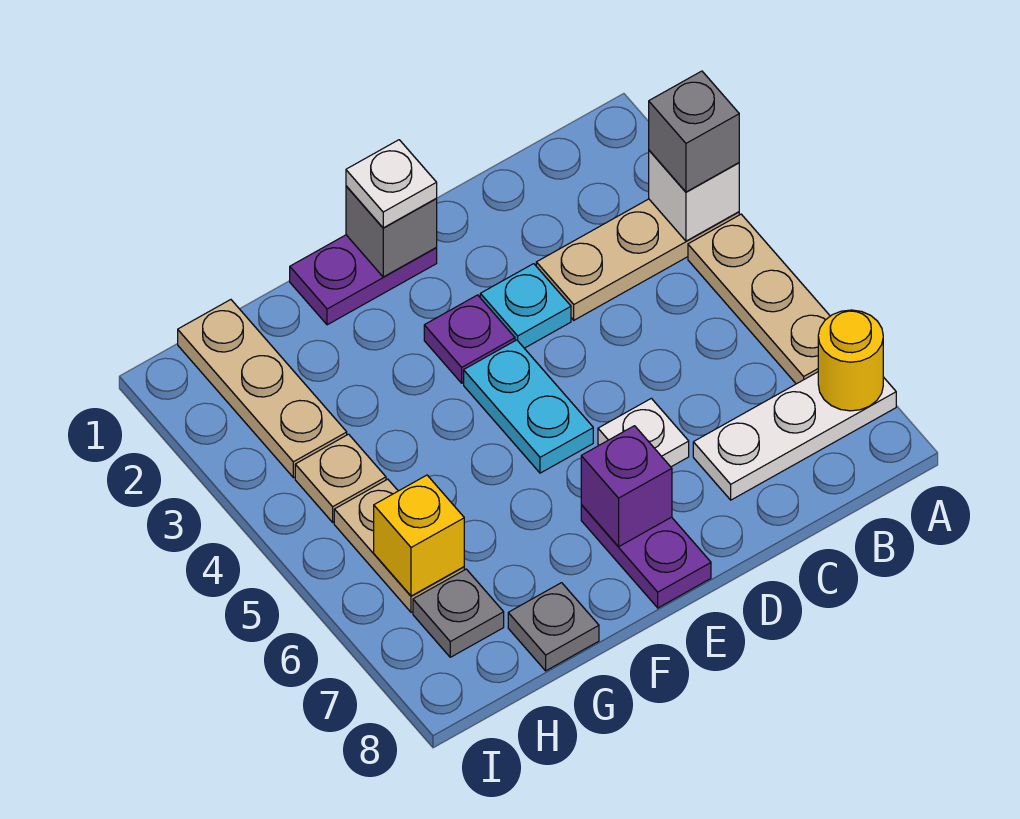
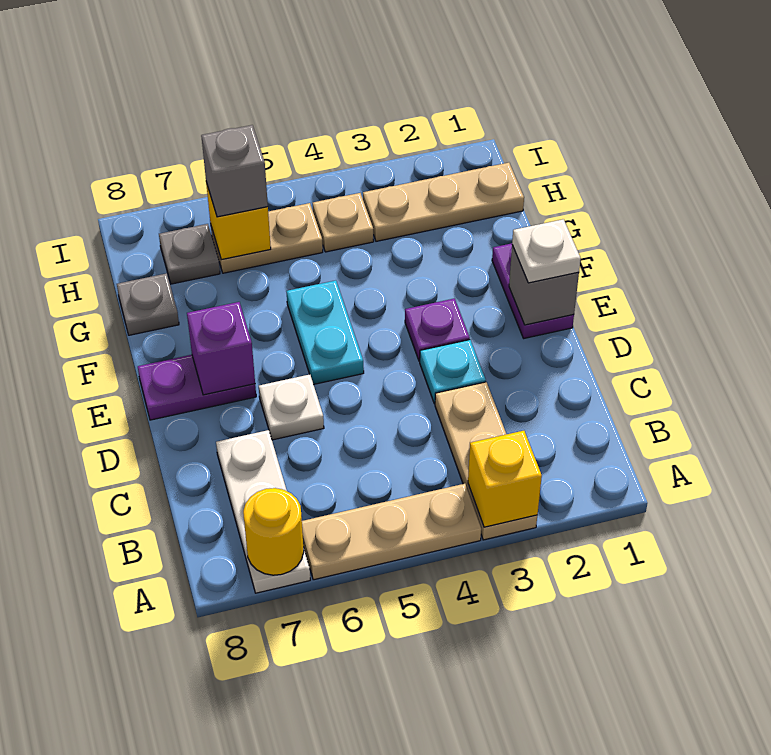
white 1x1 brick [649,150,739,241] -> yellow 1x1 brick [468,431,542,527]
grey 1x1 brick [649,71,739,192] -> grey 1x1 brick moved to [201,125,268,217]
cyan 1x2 plate [464,340,593,473] -> cyan 1x2 plate turned to [287,280,364,384]

